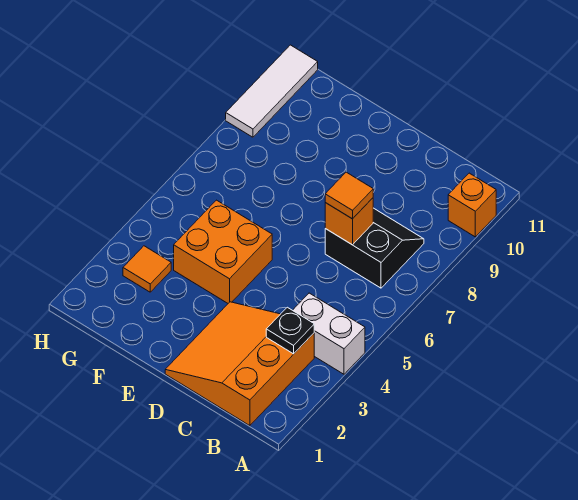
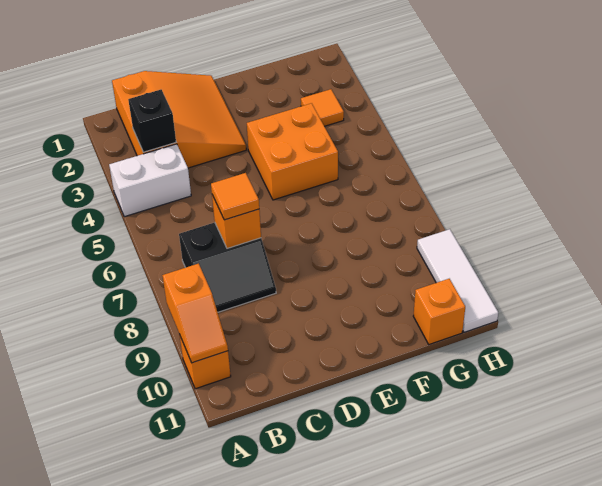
none -> orange 1x2 slope [162,264,228,363]
black 1x1 plate [266,307,314,354] -> black 1x1 brick [128,90,176,152]
none -> orange 1x1 brick [413,279,465,344]

